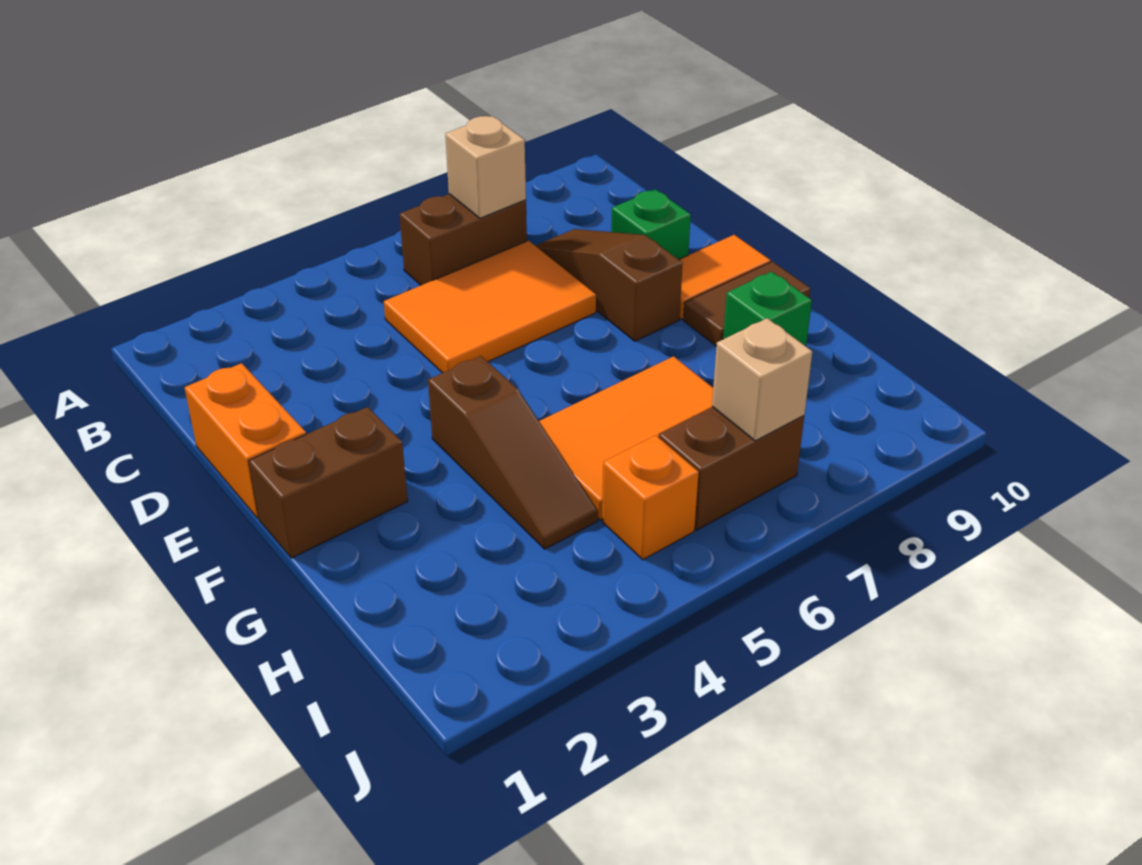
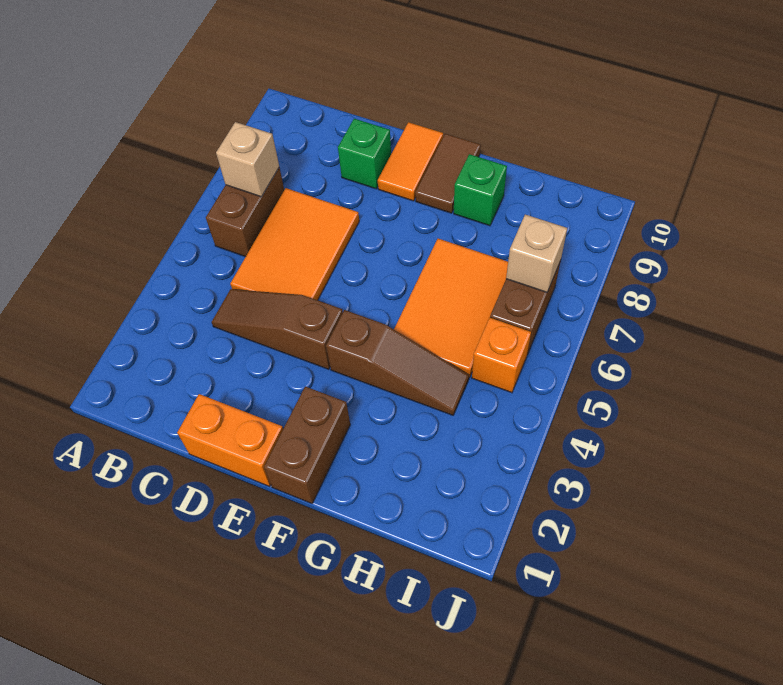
brown 1x3 slope [535,229,683,341] -> brown 1x3 slope moved to [212,289,343,369]

